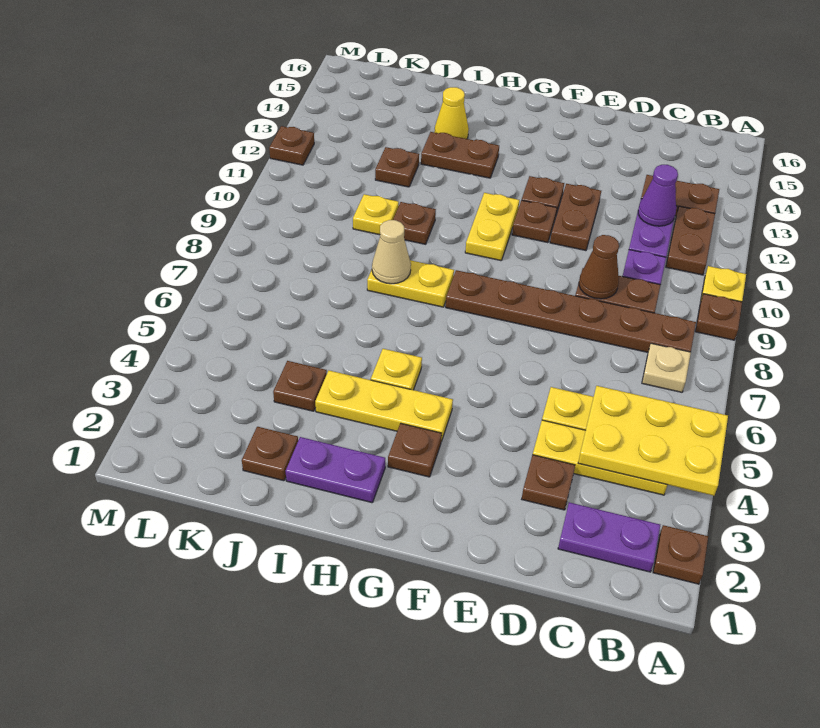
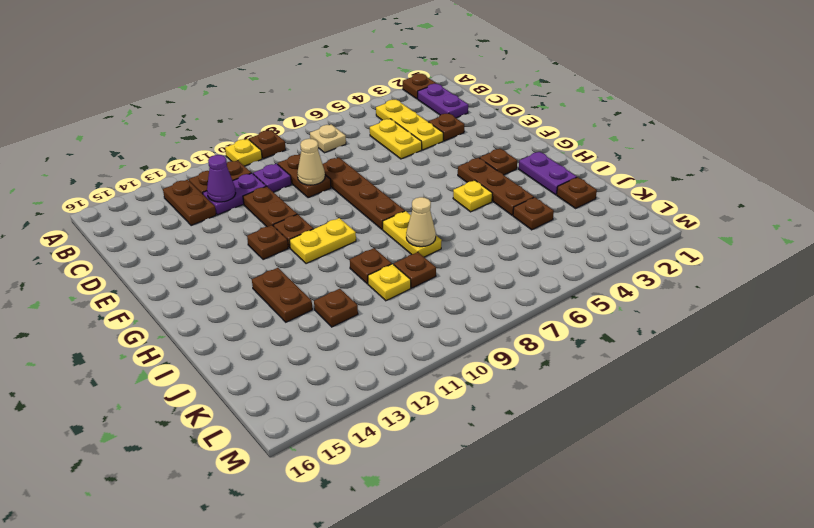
yellow 2x3 plate [578,386,728,496] -> none
brown 1x6 plate [446,270,696,352] -> brown 1x4 plate [323,157,405,229]
brown 1x1 cone [579,235,619,299] -> tan 1x1 cone [297,139,325,185]
brown 1x2 plate [550,184,601,251] -> brown 1x2 plate turned to [243,186,297,227]
yellow 1x3 plate [315,371,453,442] -> brown 1x3 plate [458,158,534,215]
yellow 1x1 cone [434,87,469,139] -> none
brown 1x1 plate [269,126,314,165] -> brown 1x1 plate moved to [393,252,436,288]

